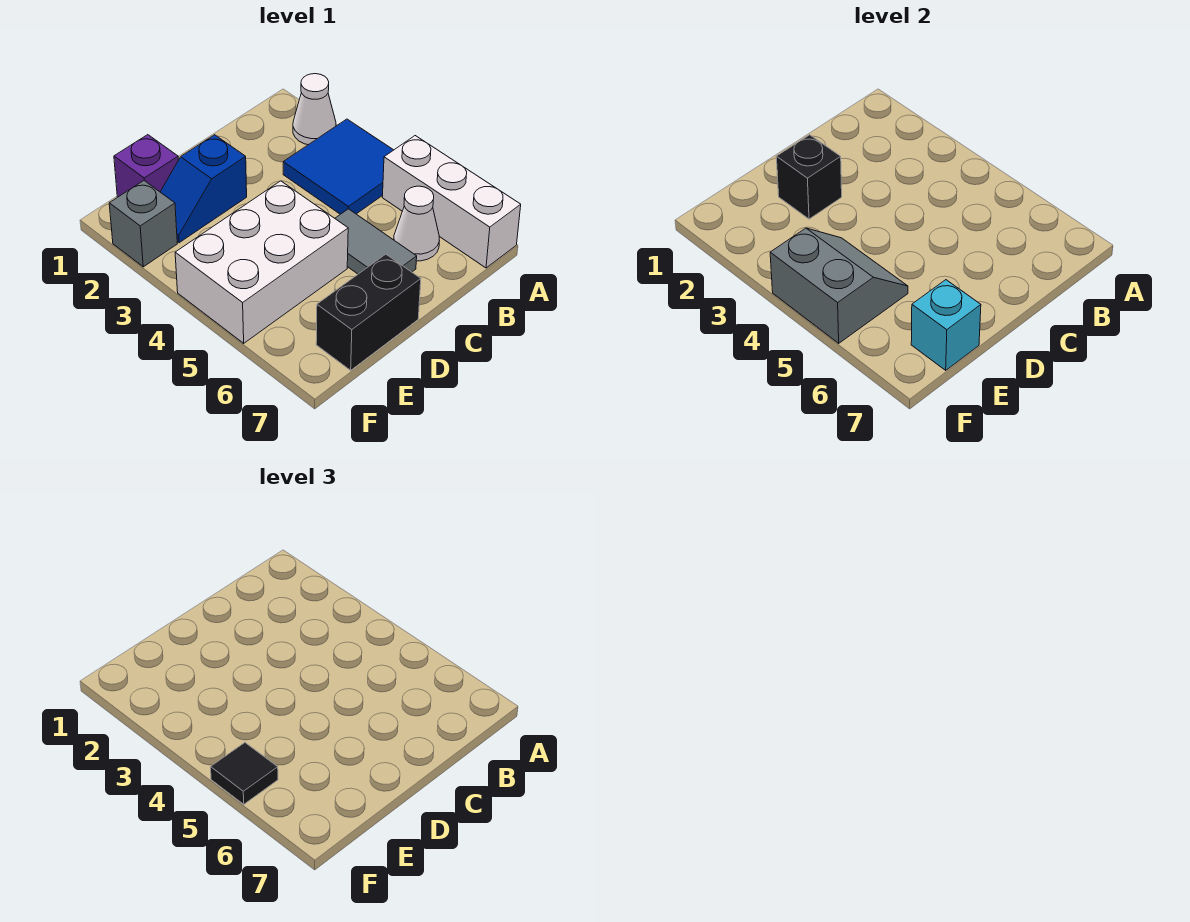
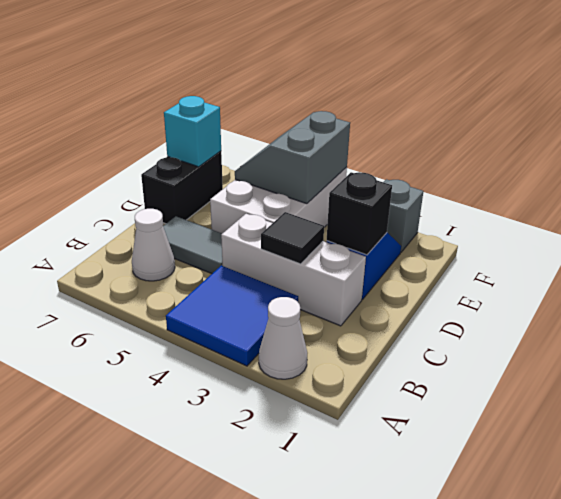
white 1x3 brick [382,136,521,268] -> white 1x3 brick moved to [221,214,366,326]
purple 1x1 brick [114,135,178,197] -> none
grey 2x2 slope [770,228,908,343] -> grey 2x2 slope turned to [235,111,350,204]
black 1x1 tile [211,743,278,804] -> black 1x1 tile moved to [261,212,324,264]

